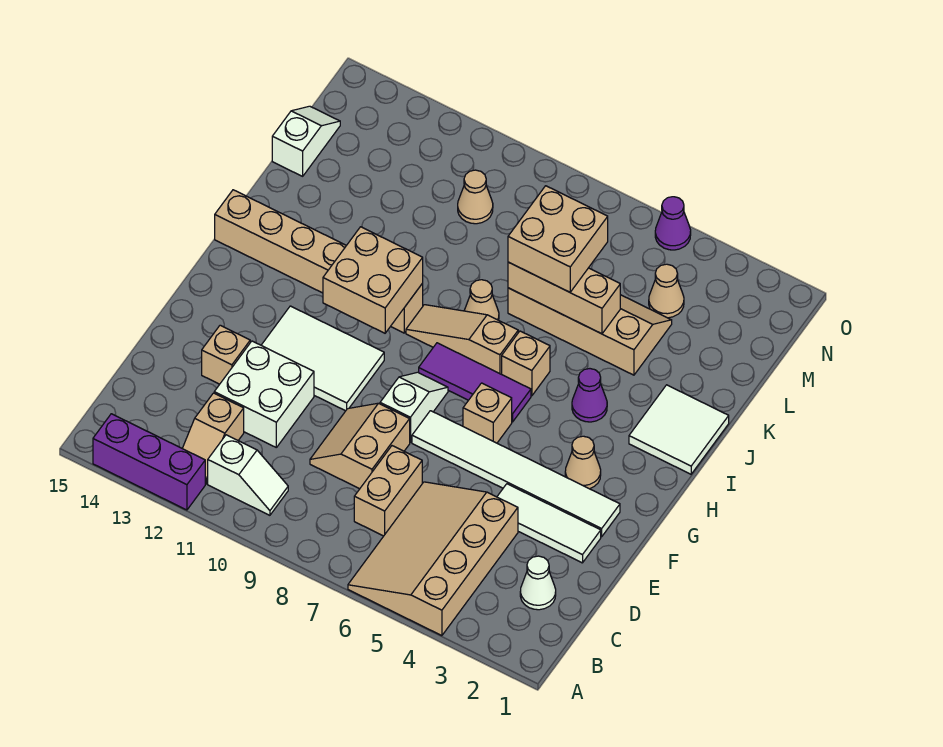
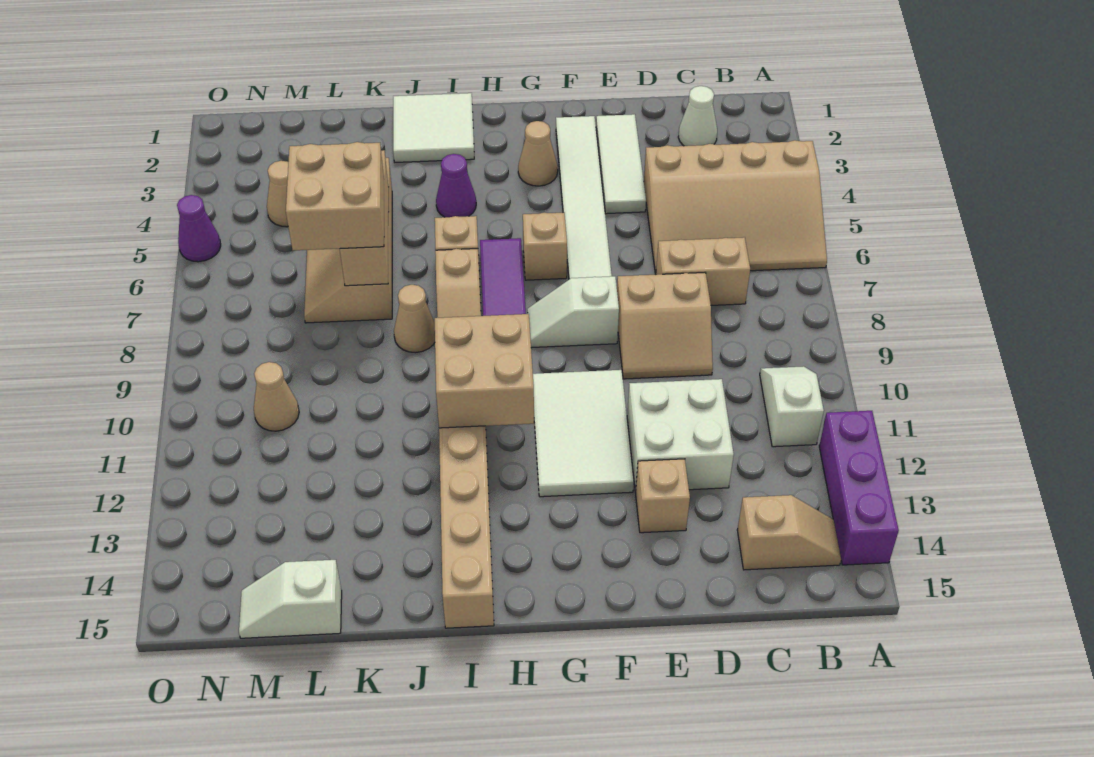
tan 1x2 slope [182,393,244,484] -> tan 1x2 slope moved to [737,495,841,570]

